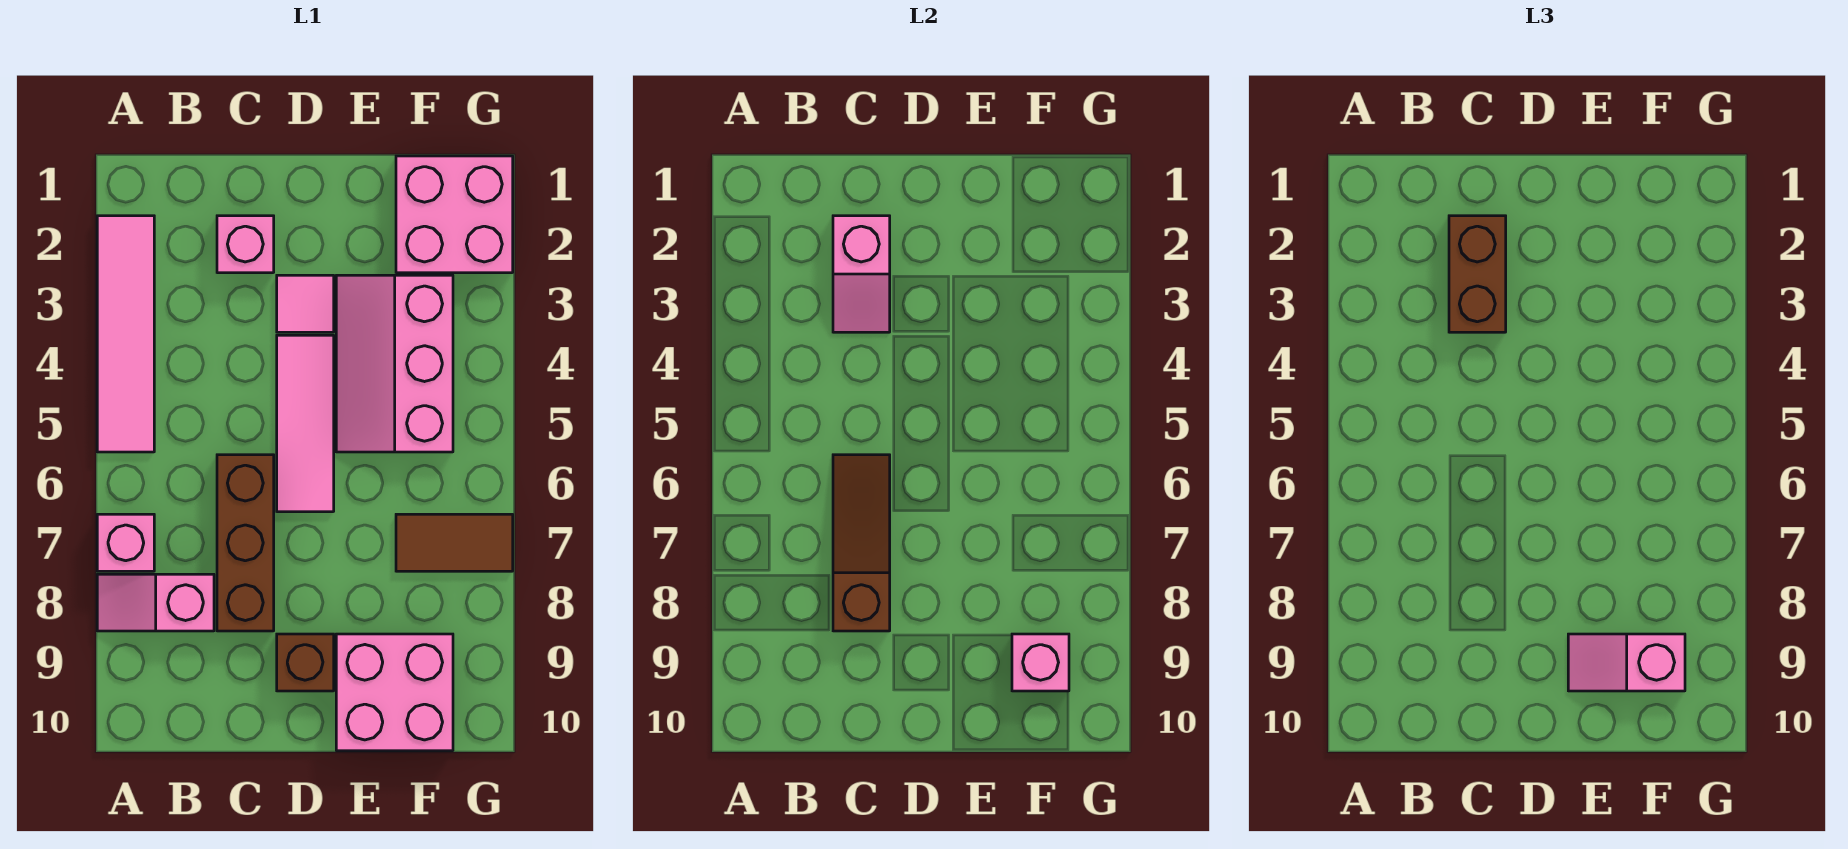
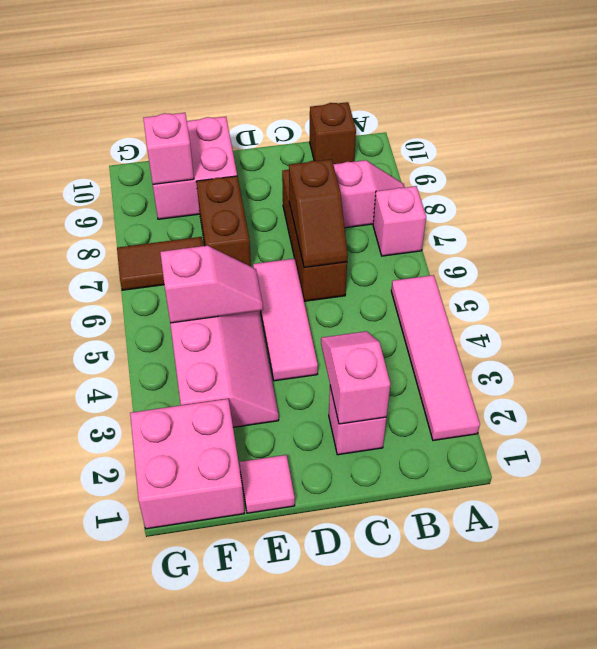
brown 1x2 brick [1449,216,1506,332] -> brown 1x2 brick moved to [196,176,251,266]
brown 1x3 slope [833,455,890,631] -> brown 1x2 slope [289,159,348,268]
pink 1x1 tile [277,275,334,332] -> pink 1x1 tile moved to [240,455,295,513]
brown 1x1 brick [277,634,334,691] -> brown 1x1 brick moved to [310,102,356,164]
pink 1x2 slope [1568,634,1685,691] -> pink 1x2 slope moved to [160,246,263,323]

